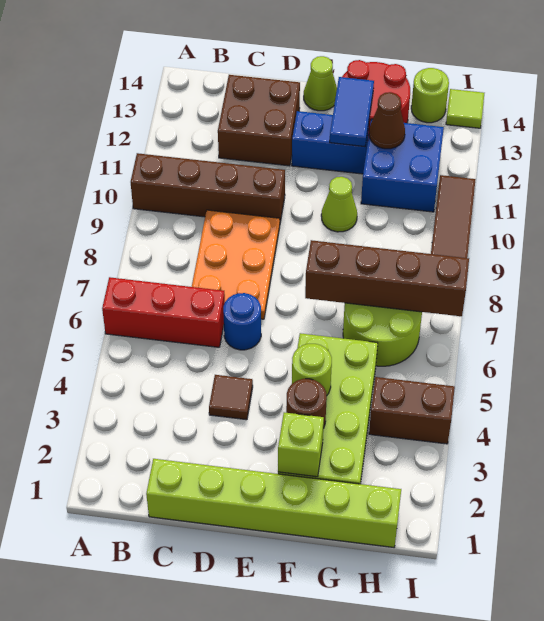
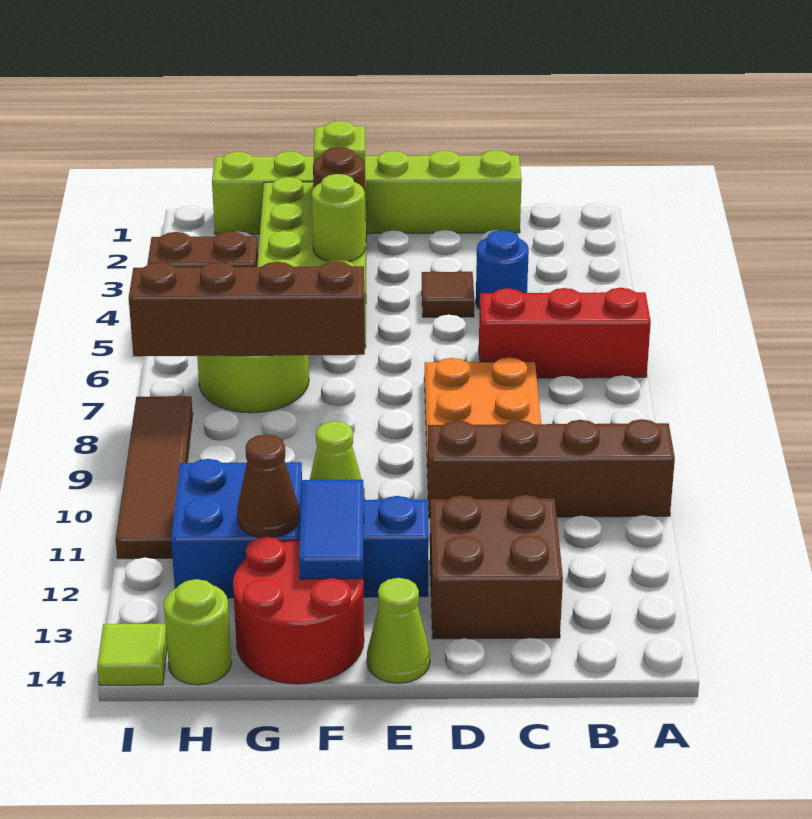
blue 1x1 round brick [223,293,261,350] -> blue 1x1 round brick moved to [476,230,529,309]

